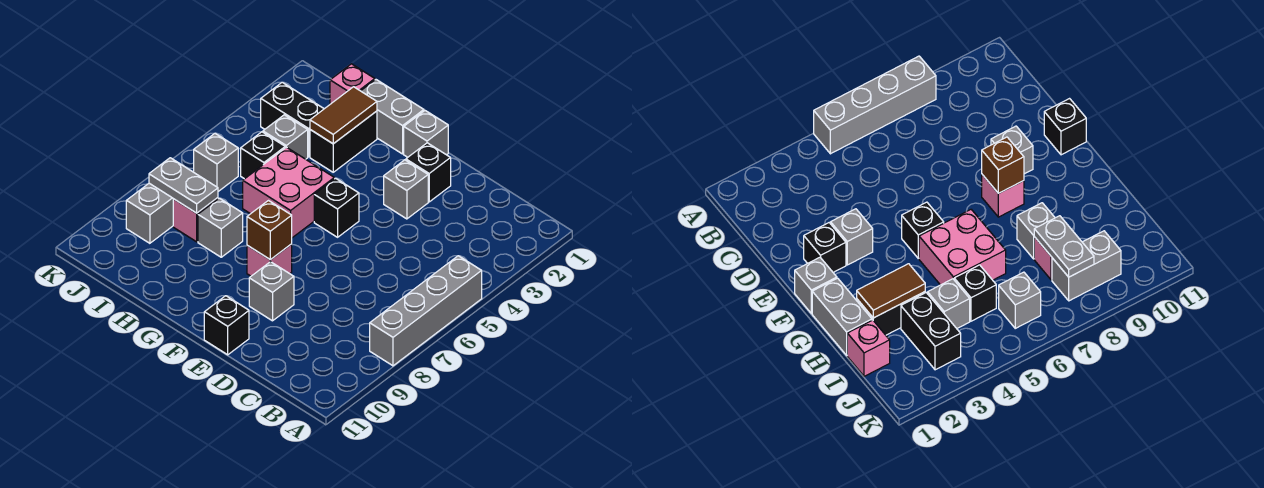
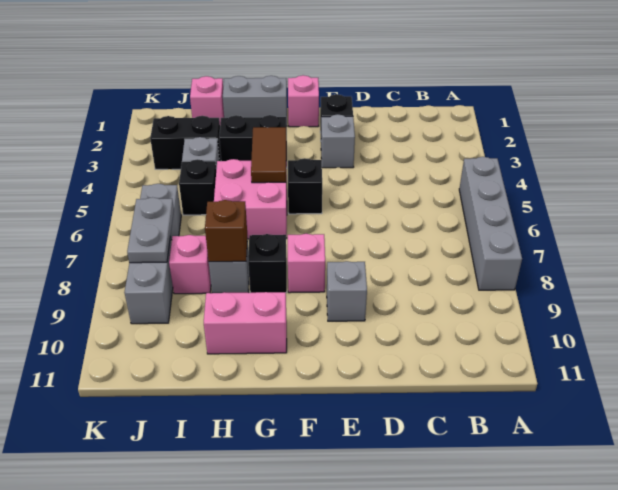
black 1x1 brick [204,296,249,355] -> black 1x1 brick moved to [248,234,287,293]
grey 1x1 brick [404,111,448,157] -> pink 1x1 brick [288,75,319,127]
brown 1x1 brick [247,201,292,260] -> brown 1x1 brick moved to [205,200,247,262]
none -> pink 1x2 brick [204,292,287,354]
black 1x2 brick [310,111,377,172] -> black 1x2 brick turned to [219,115,287,168]
brown 1x2 tile [310,87,377,144] -> brown 1x2 tile moved to [251,127,286,183]
grey 1x2 plate [149,158,218,213] -> grey 1x2 plate turned to [127,197,174,263]

